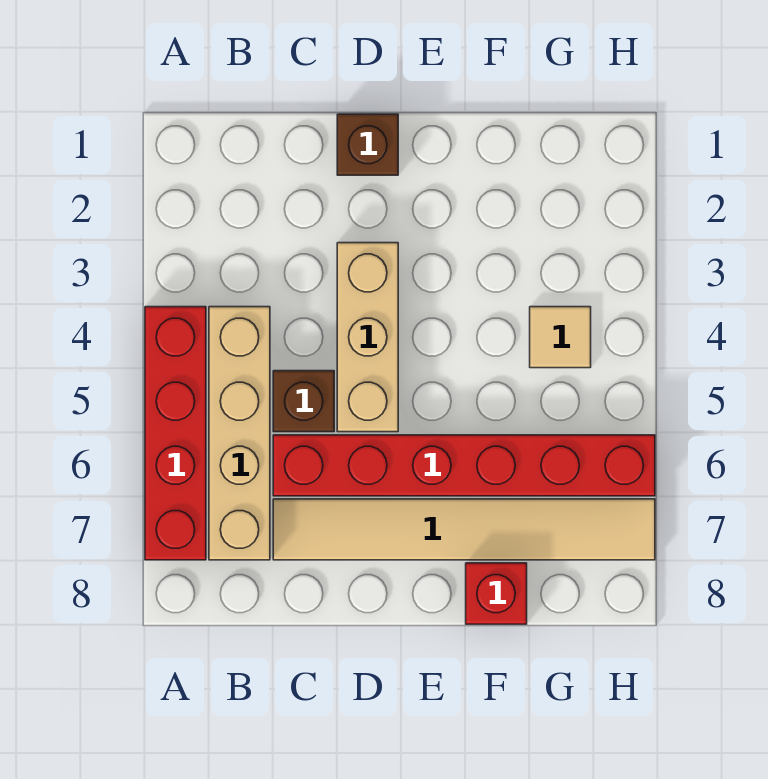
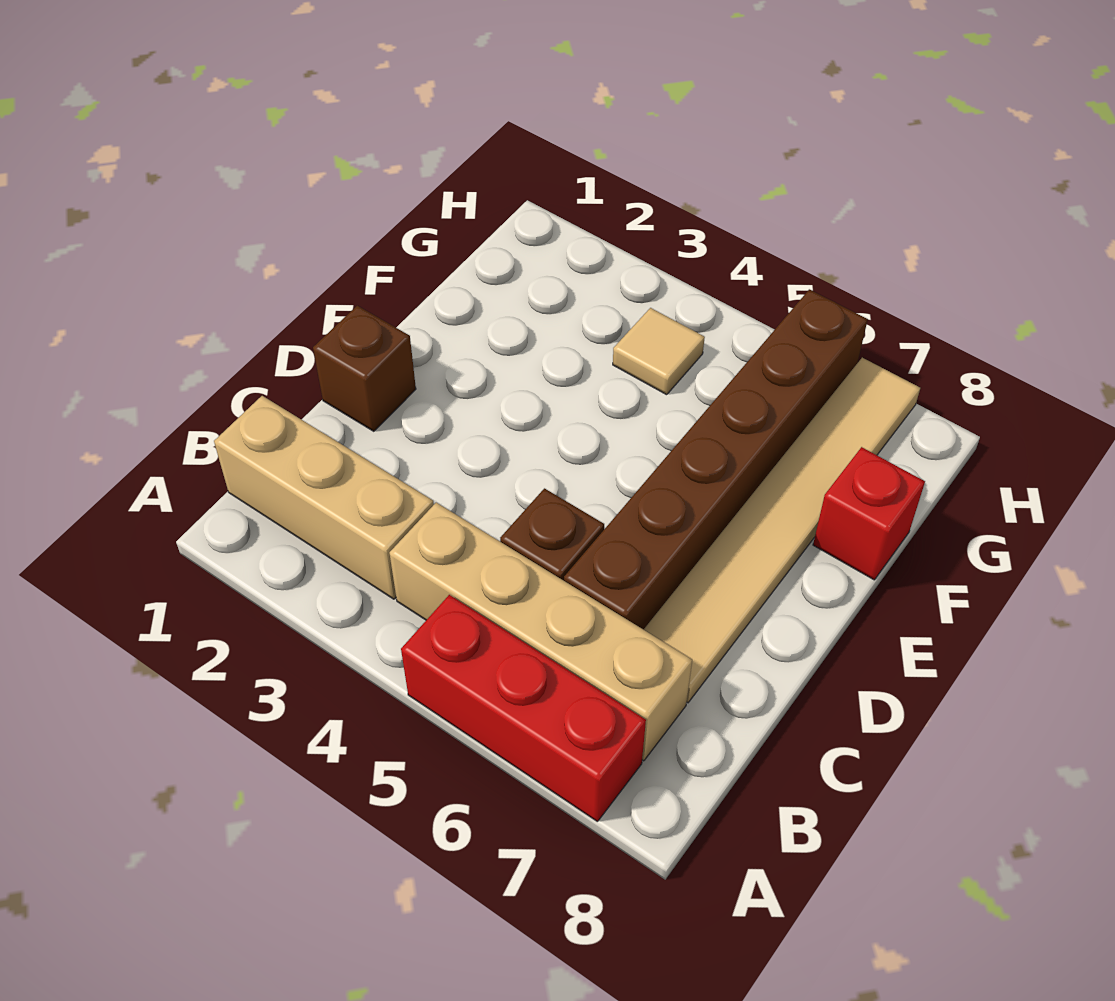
red 1x4 brick [145,307,206,560] -> red 1x3 brick [401,595,646,822]
red 1x6 brick [273,435,655,496] -> brown 1x6 brick [564,289,868,630]
tan 1x3 brick [337,243,398,432] -> tan 1x3 brick moved to [214,396,434,599]

